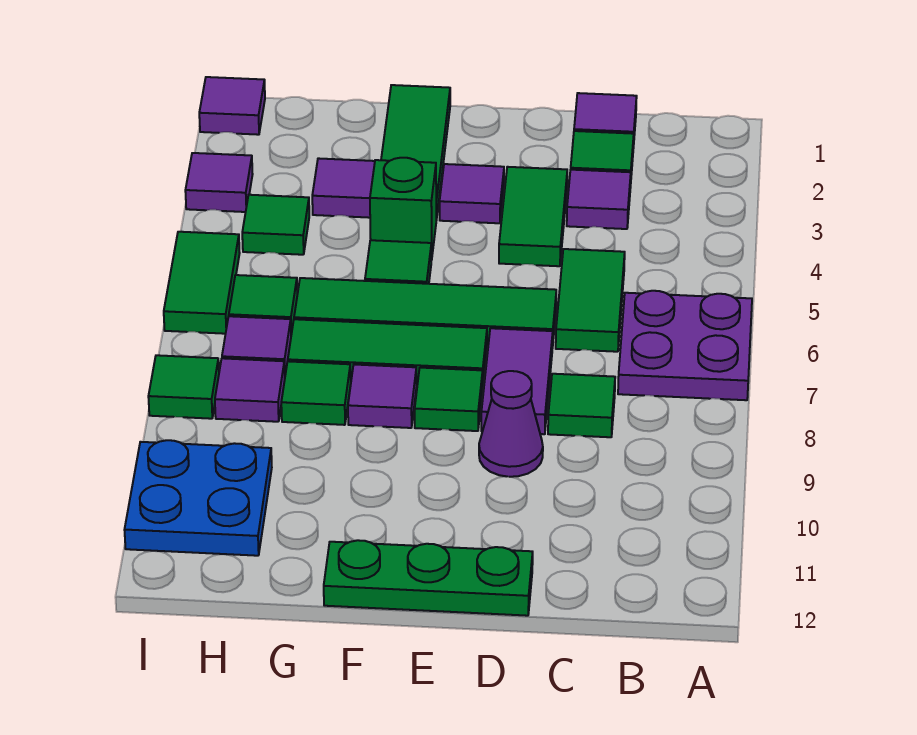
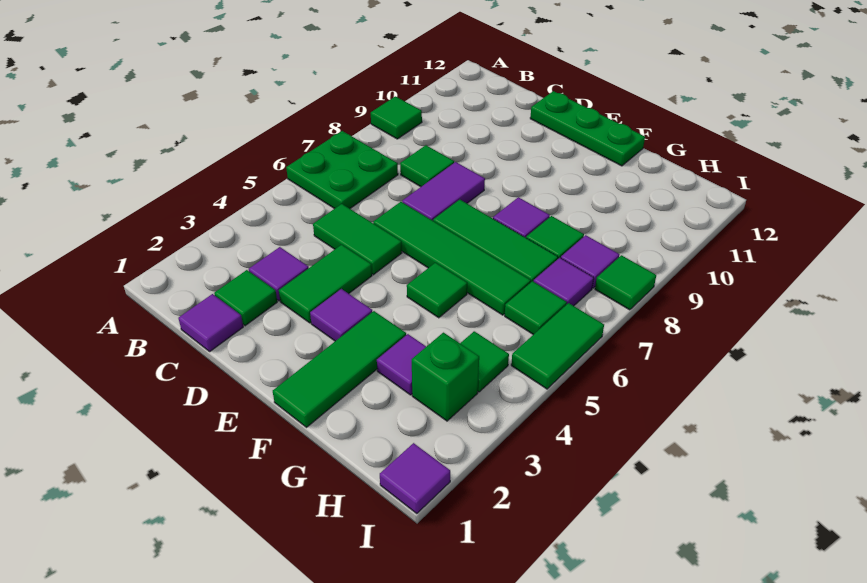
purple 2x2 plate [618,291,752,400] -> green 2x2 plate [286,131,398,209]
green 1x2 tile [556,249,625,352] -> green 1x2 tile turned to [313,204,402,275]
purple 1x1 cone [479,371,543,477] -> none
green 1x1 tile [415,368,483,431] -> green 1x1 tile moved to [371,96,422,139]
green 1x1 brick [370,158,436,260] -> green 1x1 brick moved to [412,333,479,421]
blue 2x2 plate [125,440,272,556] -> none
purple 1x1 tile [185,153,253,212] -> none

